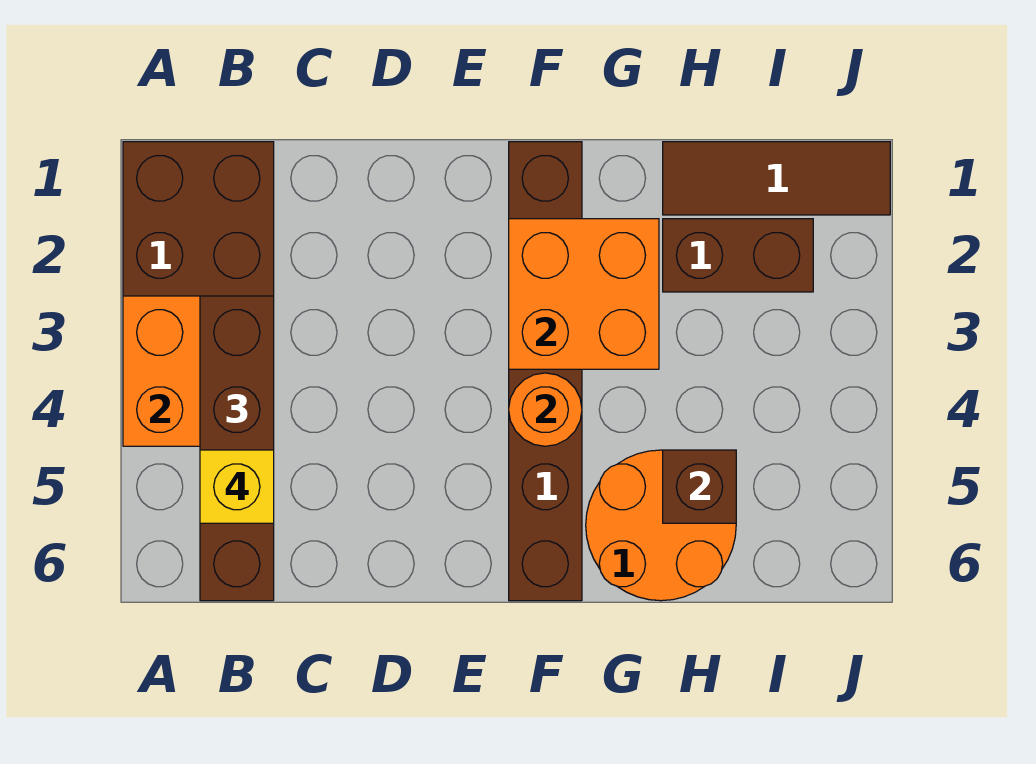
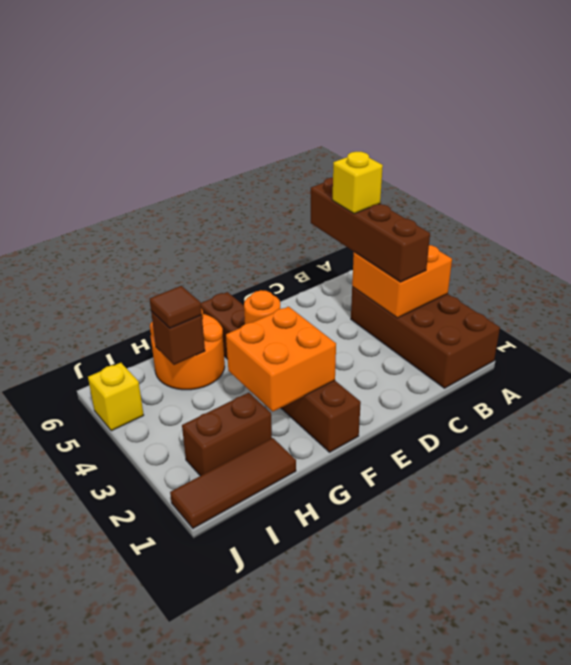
none -> brown 1x1 tile [150,286,202,328]
none -> yellow 1x1 brick [88,363,144,431]

